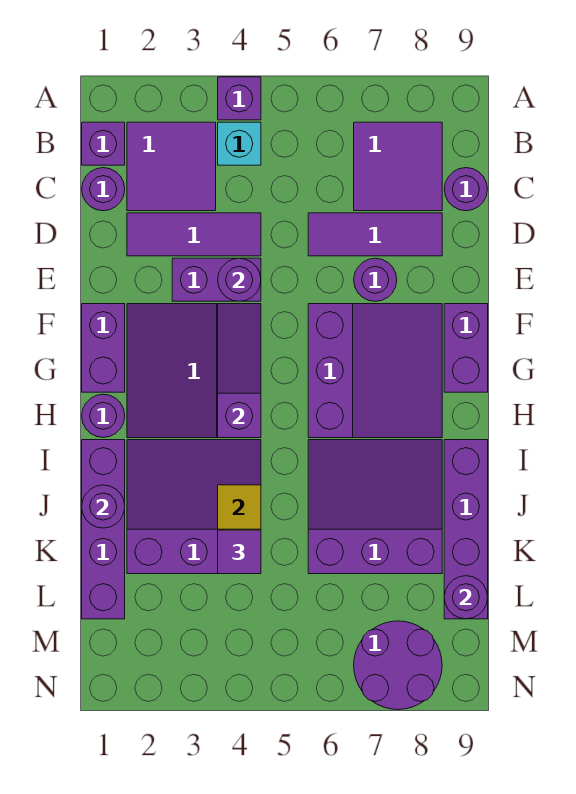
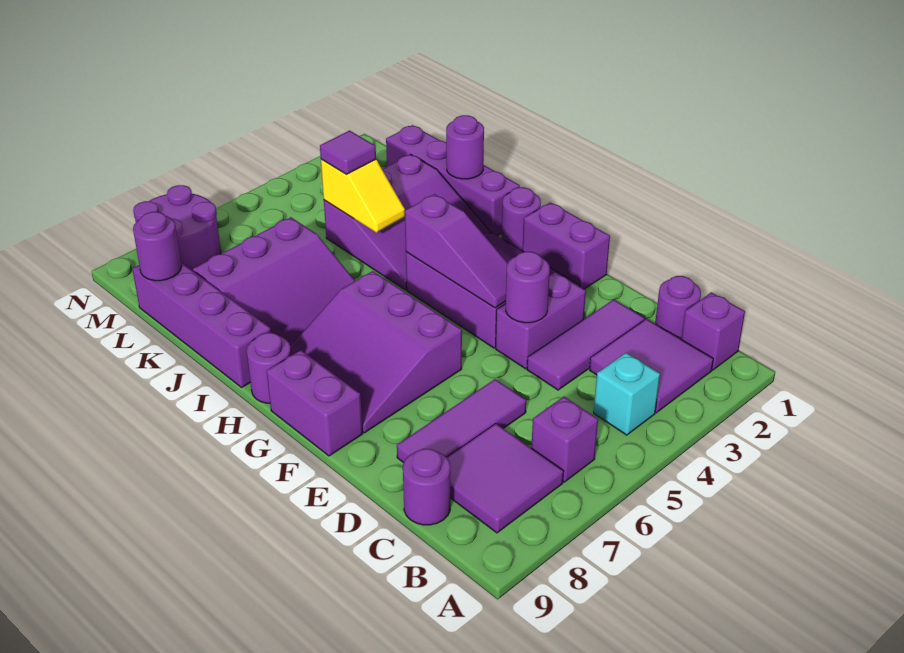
purple 1x1 brick [218,77,261,120] -> purple 1x1 brick moved to [531,397,598,482]
purple 1x1 round brick [354,258,397,301] -> purple 1x1 round brick moved to [247,333,291,403]

